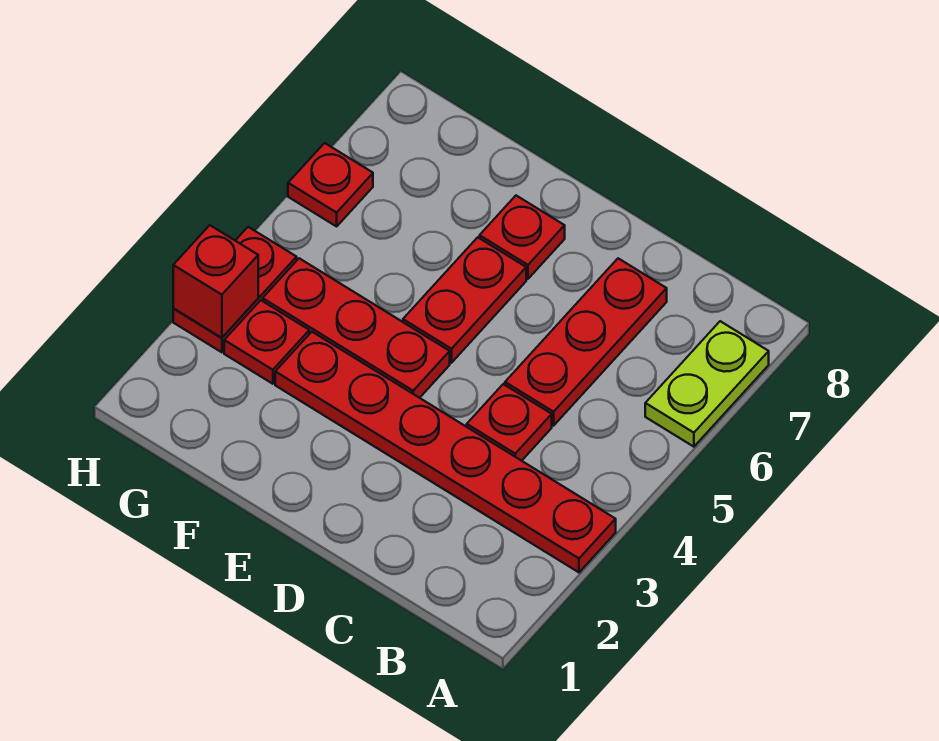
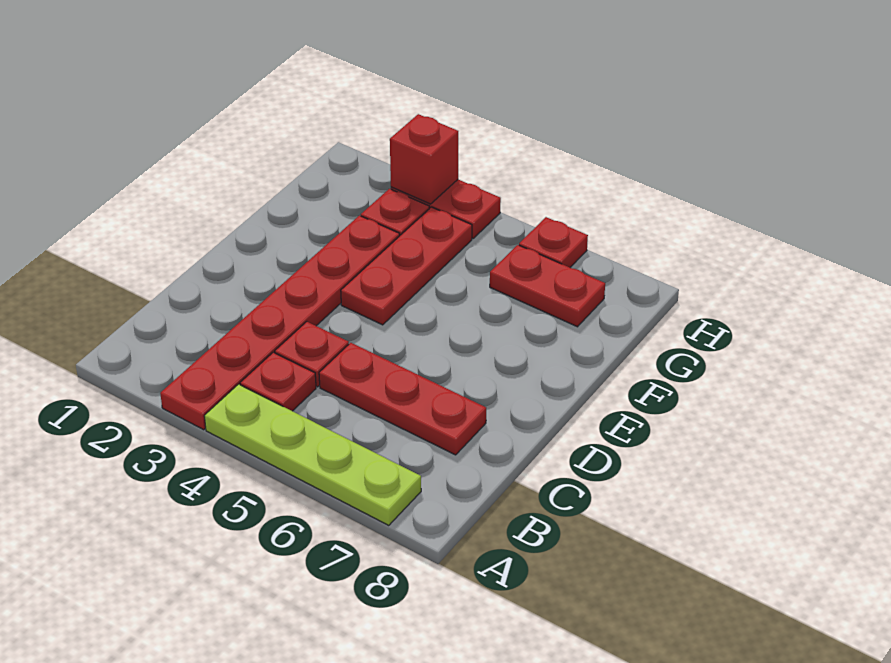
lime 1x2 plate [645,321,769,447] -> lime 1x4 plate [204,384,421,525]
red 1x2 plate [403,237,526,363] -> red 1x2 plate moved to [490,245,605,327]
red 1x1 plate [480,196,565,279] -> red 1x1 plate moved to [240,352,316,411]

